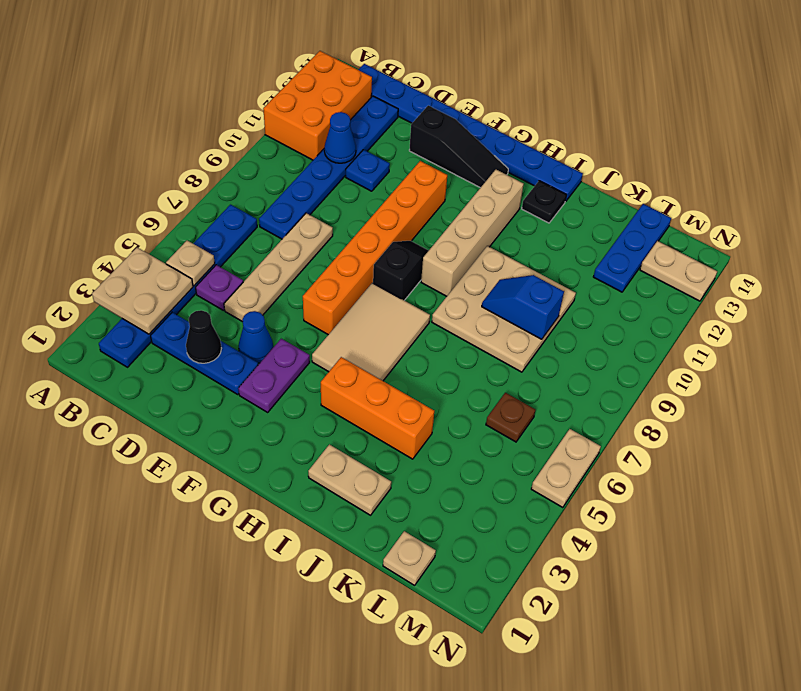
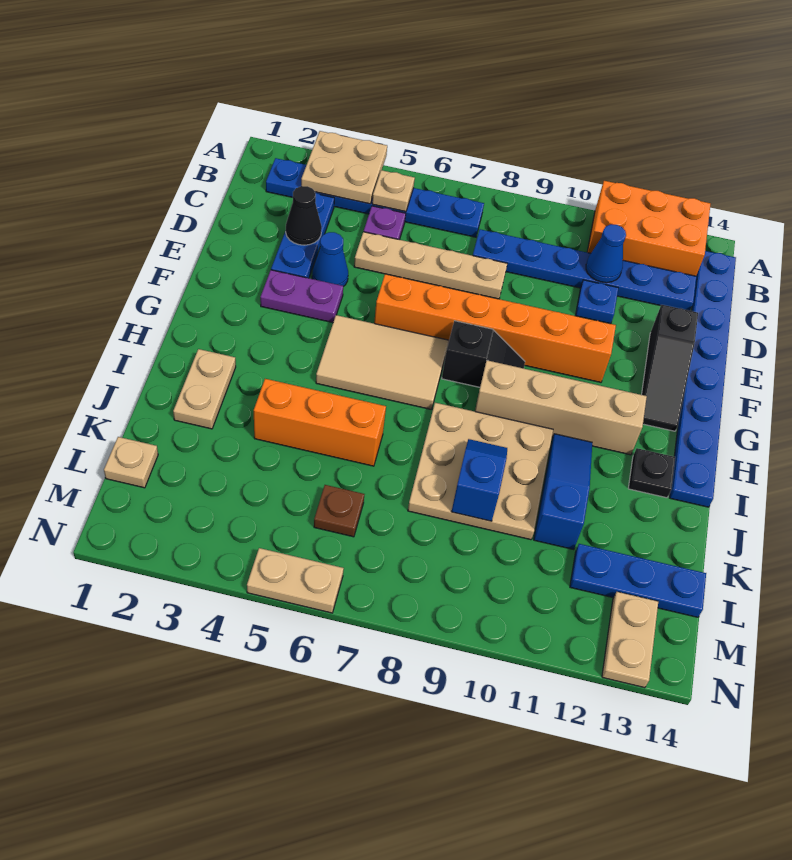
orange 1x3 brick [321,357,434,459] -> orange 1x3 brick turned to [254,379,386,466]
none -> blue 1x3 slope [534,434,592,550]

